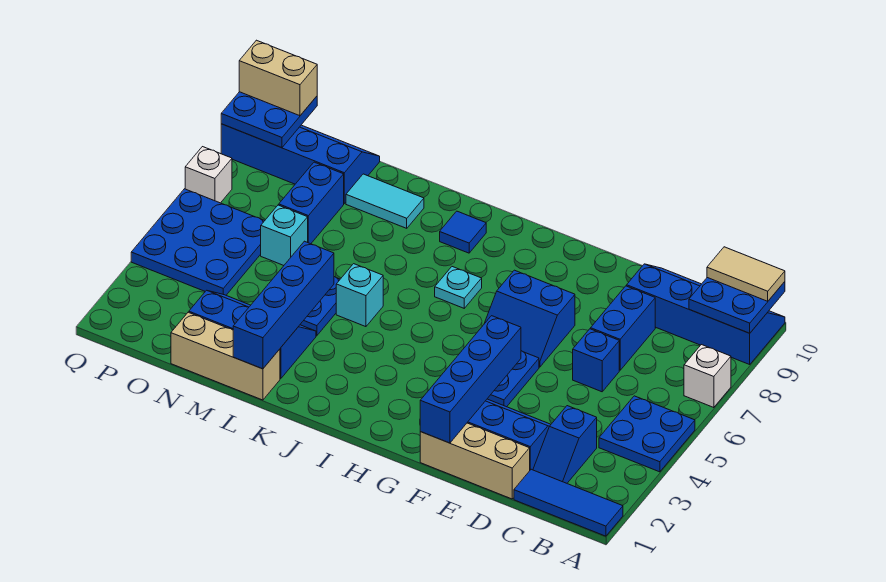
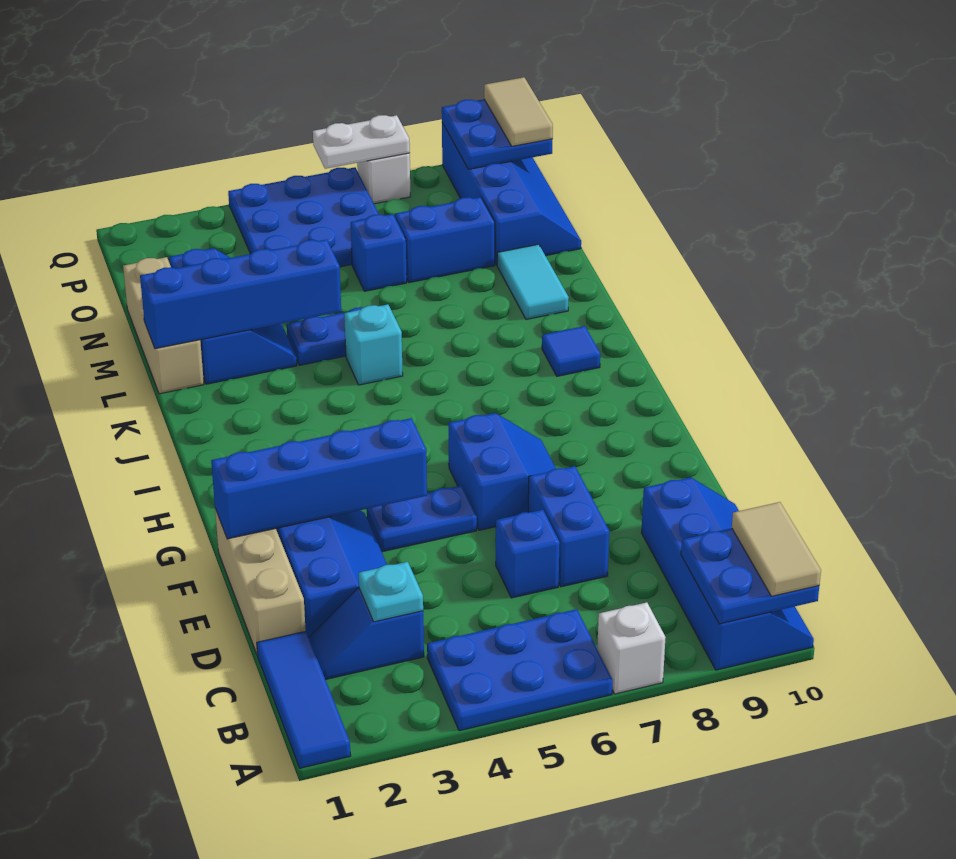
blue 2x2 plate [599,396,695,472] -> blue 2x3 plate [427,609,613,731]
blue 1x2 brick [591,286,655,370] -> blue 1x2 brick turned to [528,466,609,587]
blue 2x2 slope [484,270,575,367] -> blue 2x2 slope turned to [448,413,556,530]
cyan 1x1 plate [435,267,482,308] -> cyan 1x1 plate moved to [359,562,423,622]
cyan 1x1 brick [261,205,308,265] -> blue 1x1 brick [351,214,407,291]
tan 1x2 brick [239,40,317,116] -> tan 1x2 tile [484,77,553,146]
none -> white 1x2 plate [313,115,410,169]

